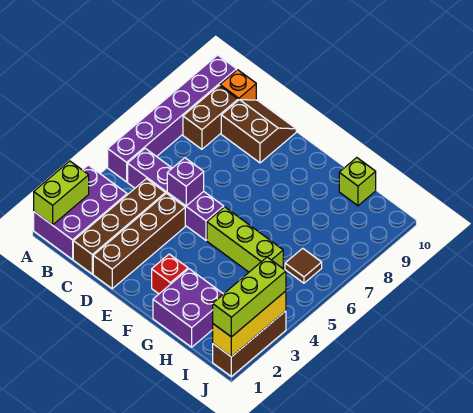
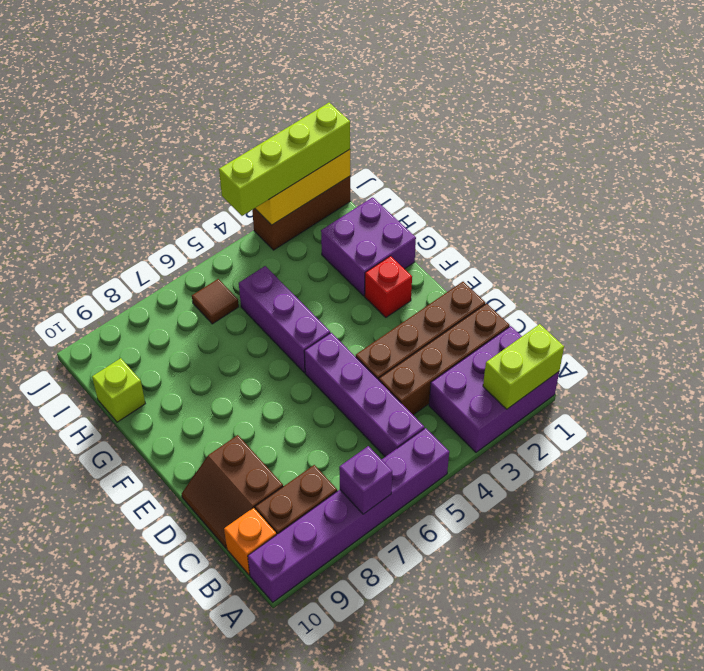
purple 1x1 brick [167,158,204,206] -> purple 1x1 brick moved to [339,446,392,514]
lime 1x3 brick [207,207,283,272] -> purple 1x3 brick [239,266,330,373]
lime 1x3 brick [213,257,286,337] -> lime 1x4 brick [219,103,350,216]

